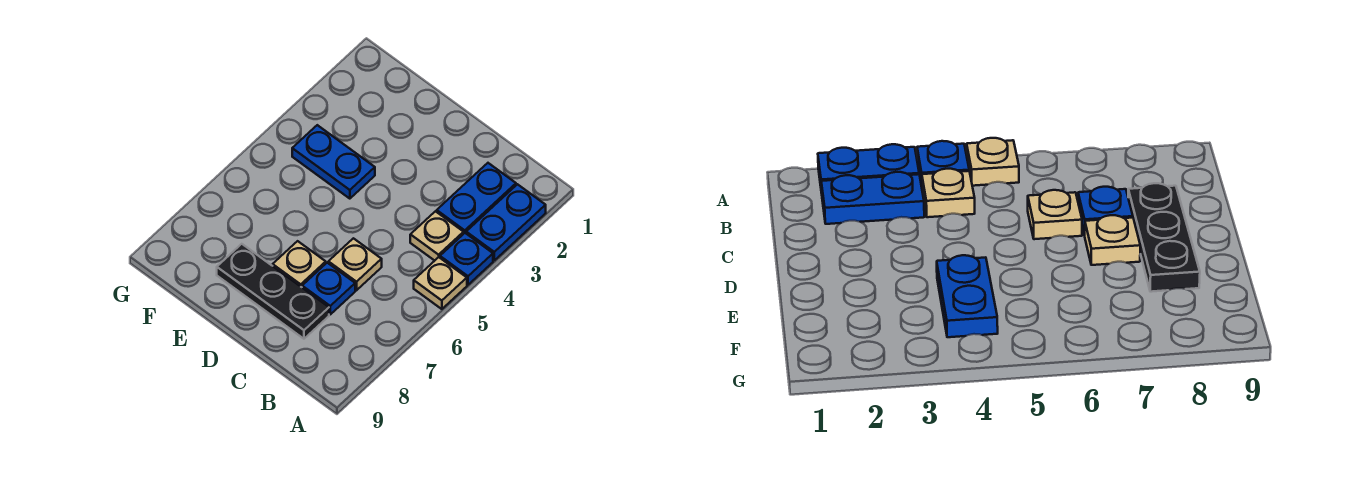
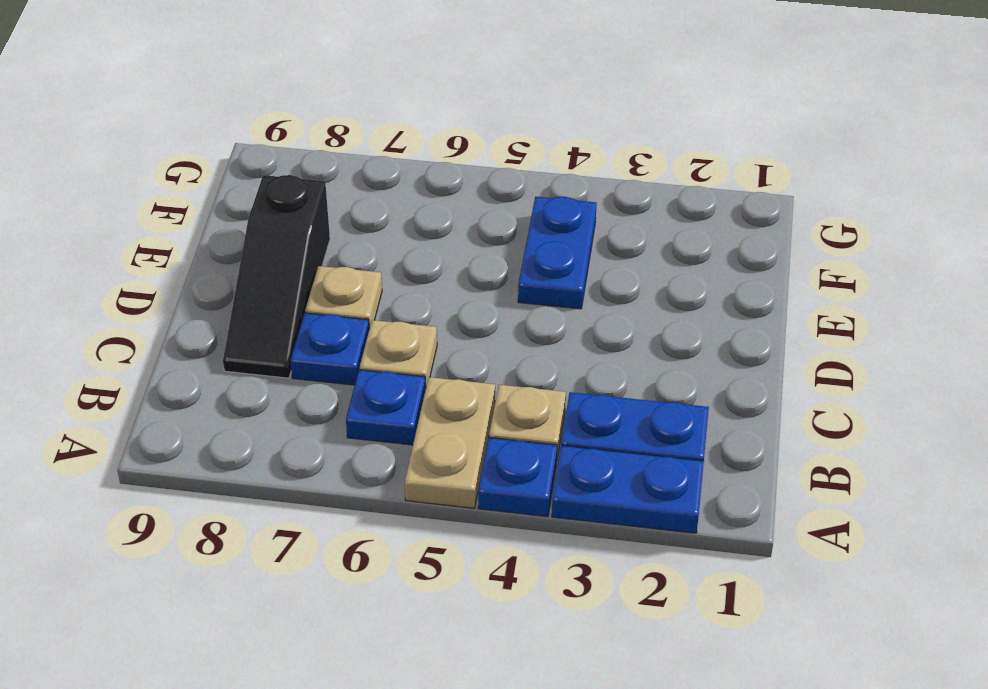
tan 1x1 plate [414,257,467,309] -> tan 1x2 plate [405,377,495,508]
none -> blue 1x1 plate [346,370,426,445]
black 1x3 plate [217,244,329,339] -> black 1x3 slope [223,175,330,378]

